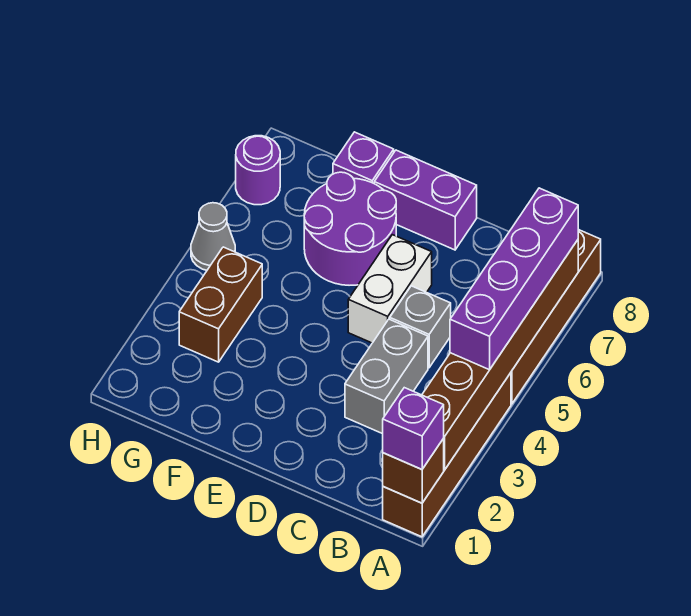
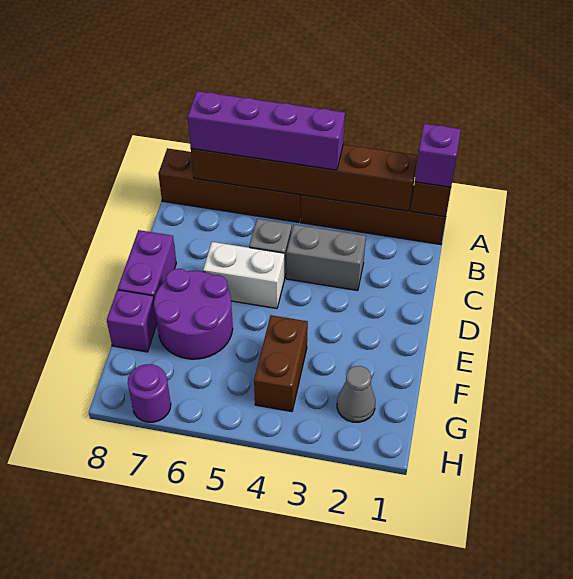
brown 1x2 brick [179,247,262,362] -> brown 1x2 brick turned to [254,315,308,412]
grey 1x1 cone [191,203,235,270] -> grey 1x1 cone moved to [337,366,375,422]

